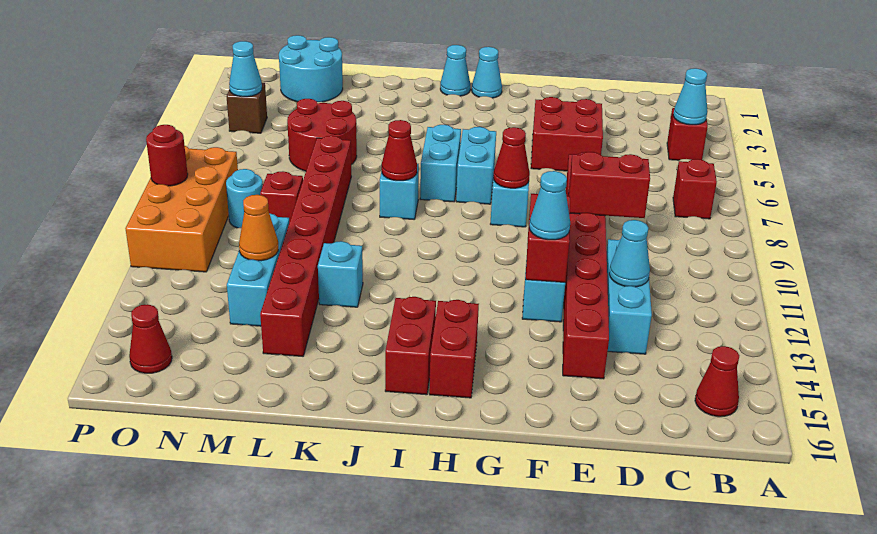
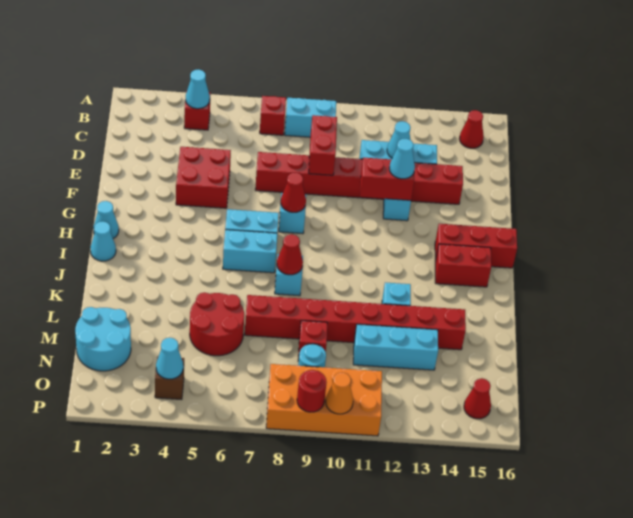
none -> cyan 1x2 brick [285,98,336,137]
red 1x2 brick [429,300,479,398] -> red 1x3 brick [435,224,517,268]
orange 1x1 cone [239,195,278,261] -> orange 1x1 cone moved to [326,373,353,414]

